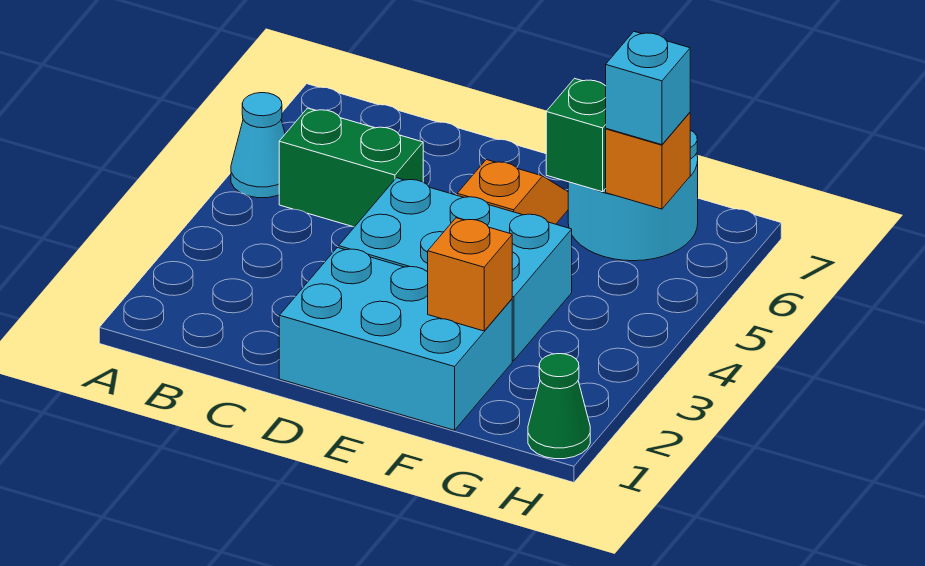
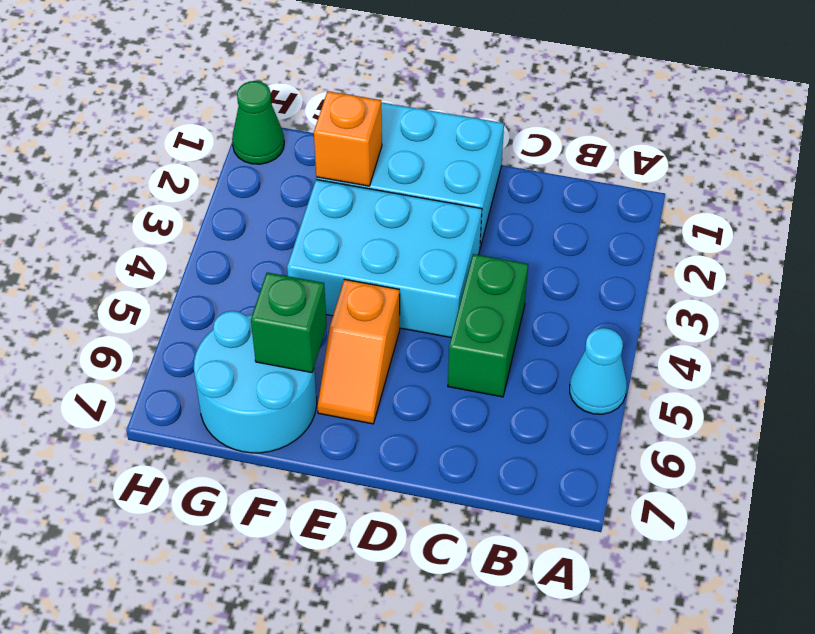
green 1x2 brick [279,108,423,227] -> green 1x2 brick turned to [448,254,528,397]
orange 1x1 brick [606,113,690,209] -> none
cyan 1x1 brick [606,32,690,145] -> none

